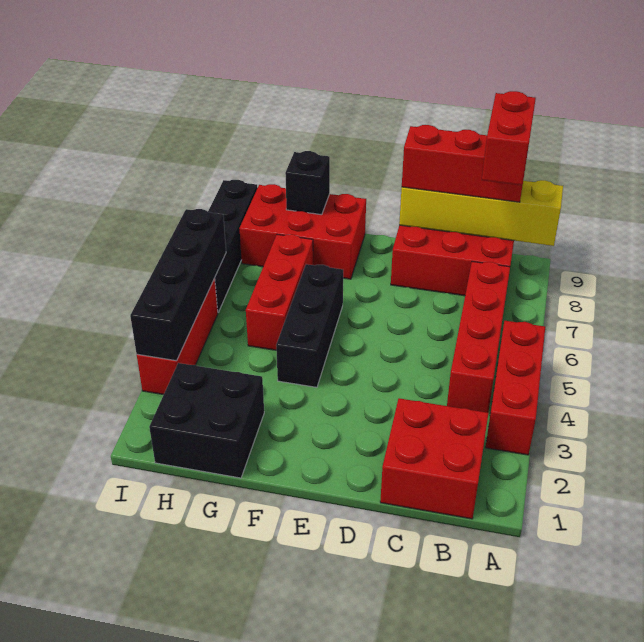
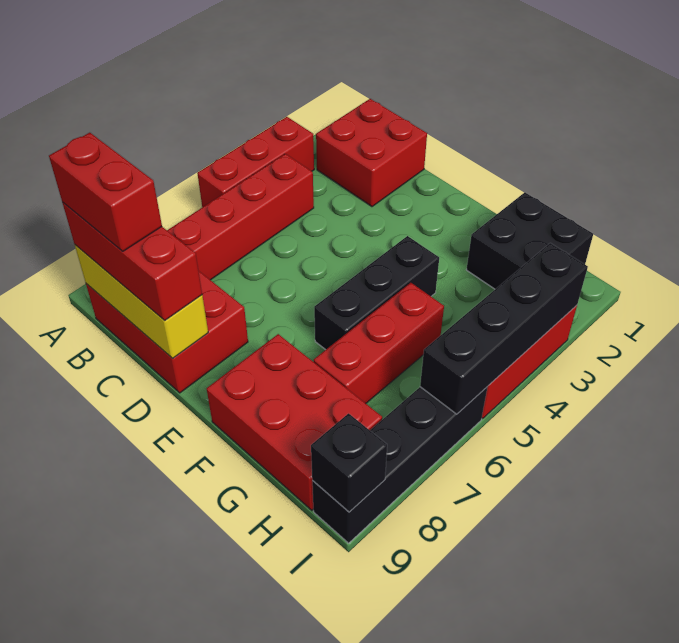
yellow 1x4 brick [399,180,563,246] -> yellow 1x3 brick [75,245,208,358]
red 1x2 brick [482,91,536,185] -> red 1x2 brick turned to [49,133,162,251]
black 1x1 brick [285,151,330,215] -> black 1x1 brick moved to [311,413,387,512]

